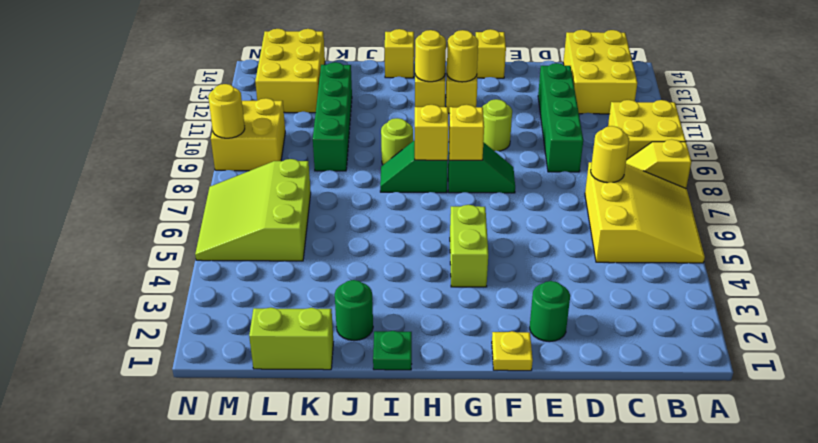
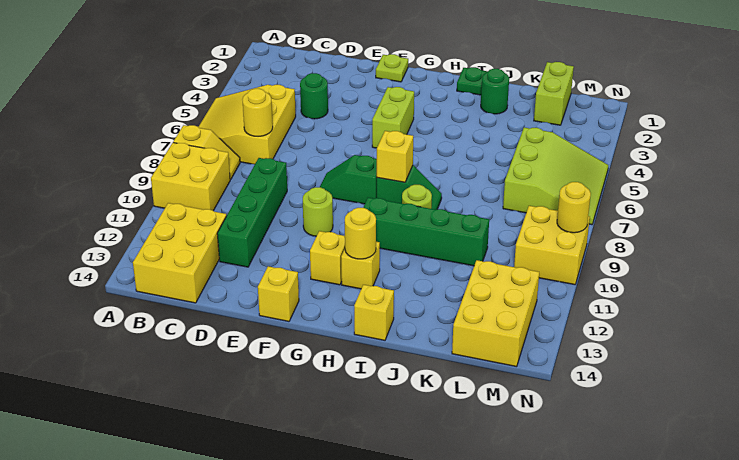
green 1x1 round brick [530,281,570,342] -> green 1x1 round brick moved to [300,73,328,119]
yellow 1x1 plate [492,331,533,371] -> lime 1x1 plate [376,54,408,82]
yellow 1x1 brick [449,105,484,160] -> none
yellow 1x1 round brick [447,30,478,82] -> none
lime 1x2 brick [249,308,333,370] -> lime 1x2 brick turned to [534,62,574,125]
green 1x4 brick [313,62,352,171] -> green 1x4 brick turned to [363,198,489,266]

